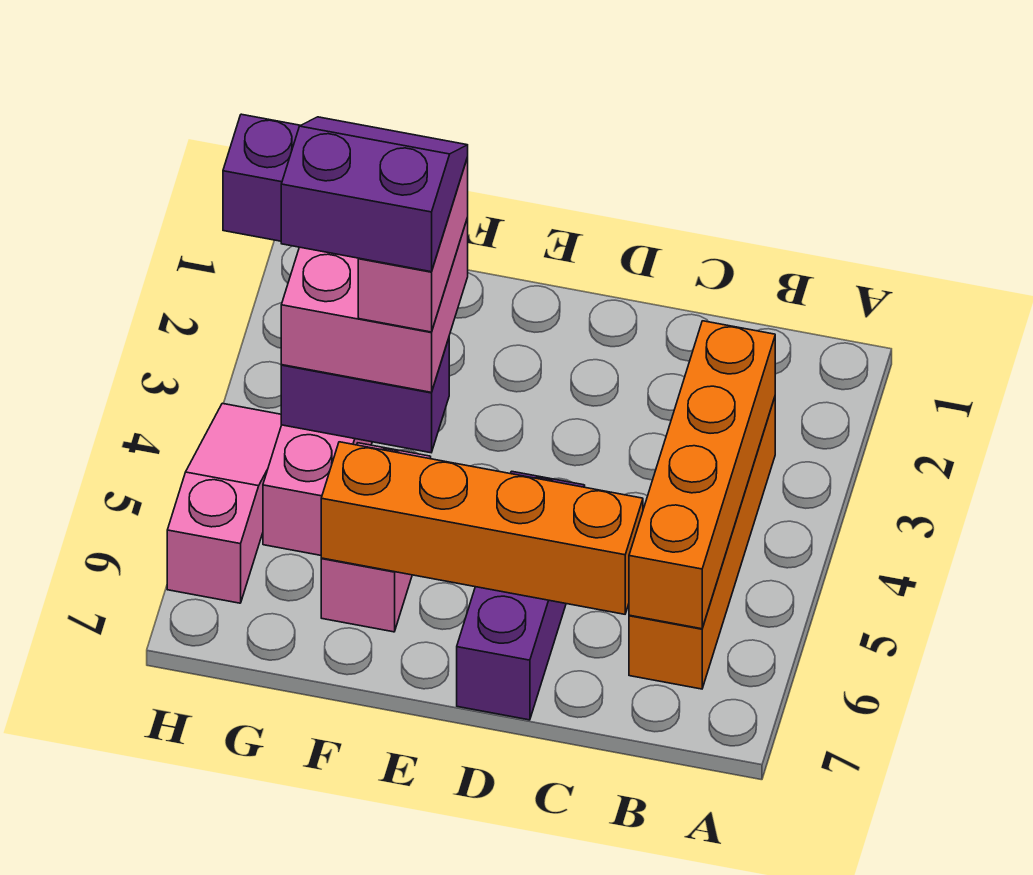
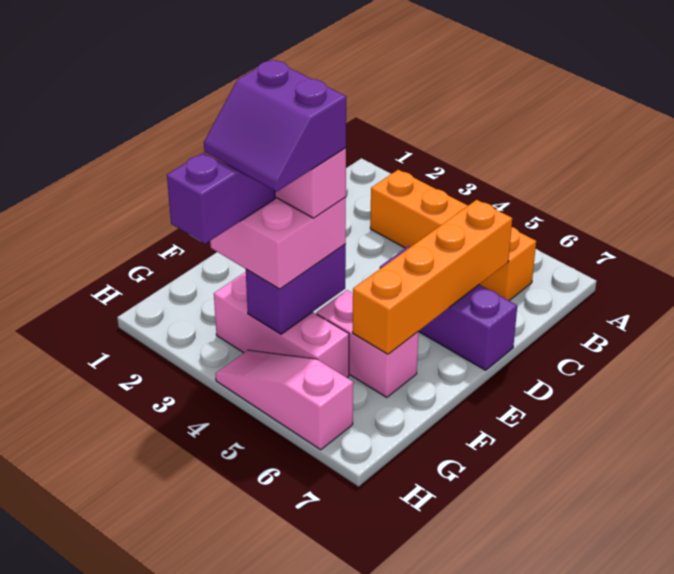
orange 1x4 brick [629,321,775,629] -> none
purple 2x2 slope [281,117,468,272] -> purple 2x2 slope turned to [204,60,346,191]

